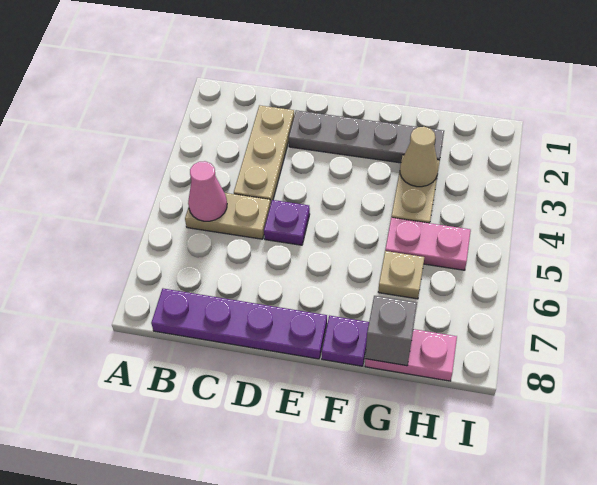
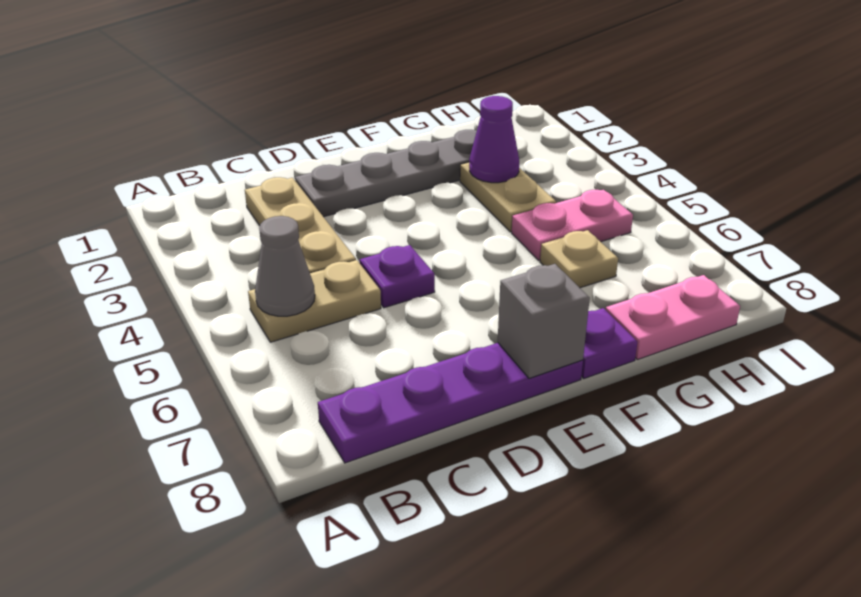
pink 1x1 cone [188,161,227,221] -> grey 1x1 cone [255,216,315,316]
tan 1x1 cone [400,127,438,187] -> purple 1x1 cone [469,96,519,183]
grey 1x1 brick [365,296,417,366] -> grey 1x1 brick moved to [498,264,590,378]

